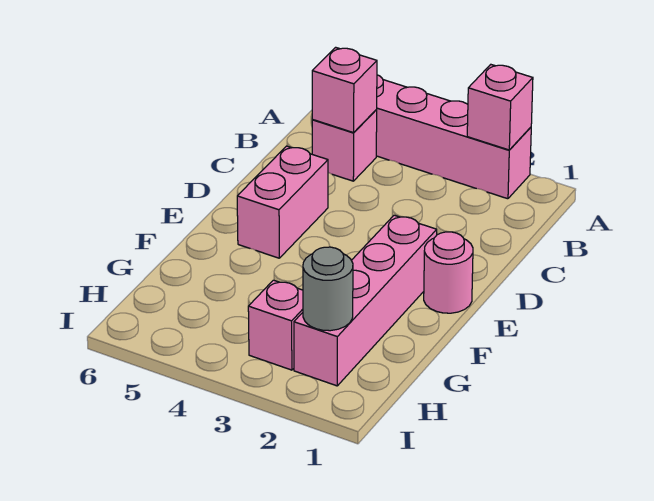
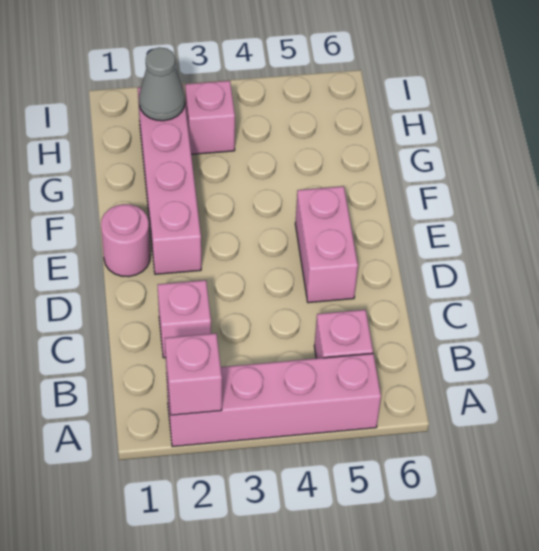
pink 1x1 brick [312,47,377,133] -> pink 1x1 brick moved to [158,280,211,358]
grey 1x1 round brick [303,247,353,331] -> grey 1x1 cone [139,47,185,121]

